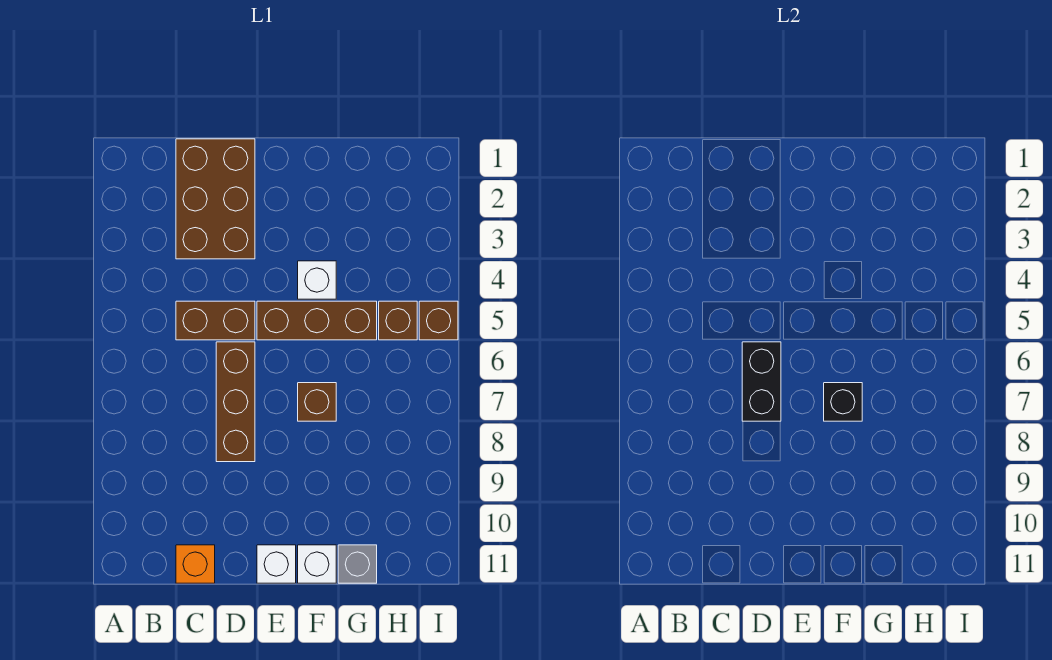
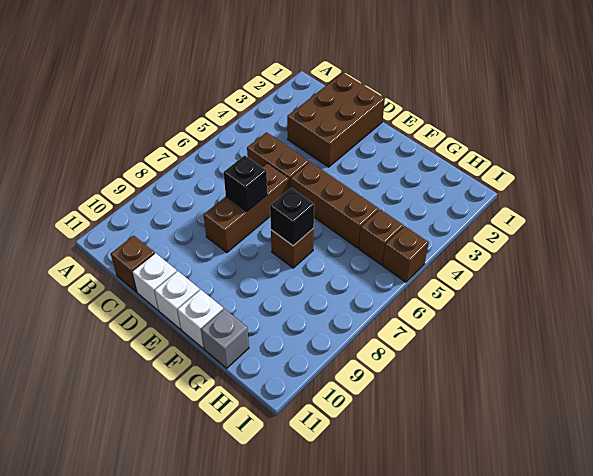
orange 1x1 brick [176,545,215,583] -> brown 1x1 brick [111,236,155,292]
black 1x2 brick [742,342,781,421] -> black 1x1 brick [223,155,268,212]
white 1x1 brick [298,261,336,299] -> white 1x1 brick moved to [132,253,177,310]

